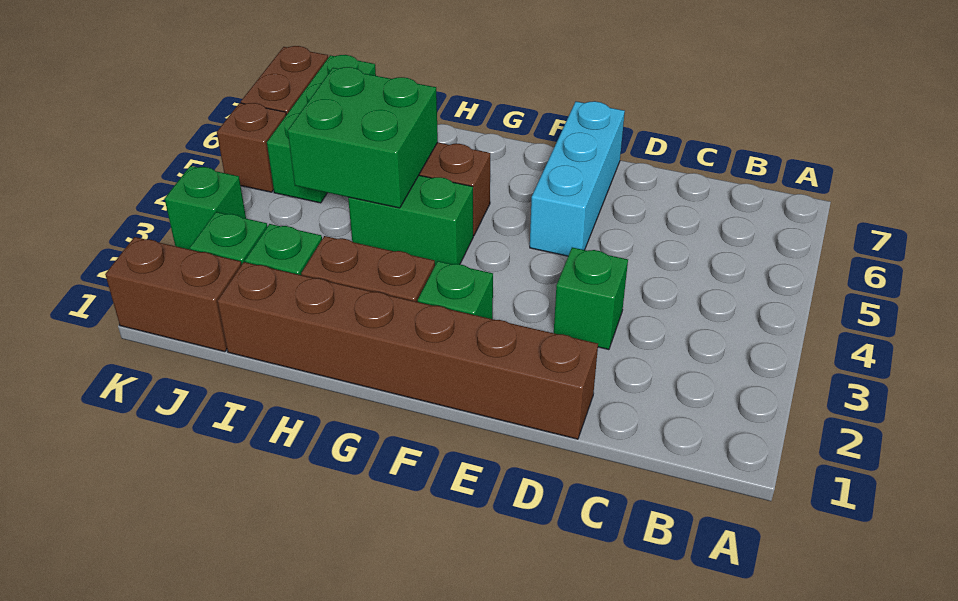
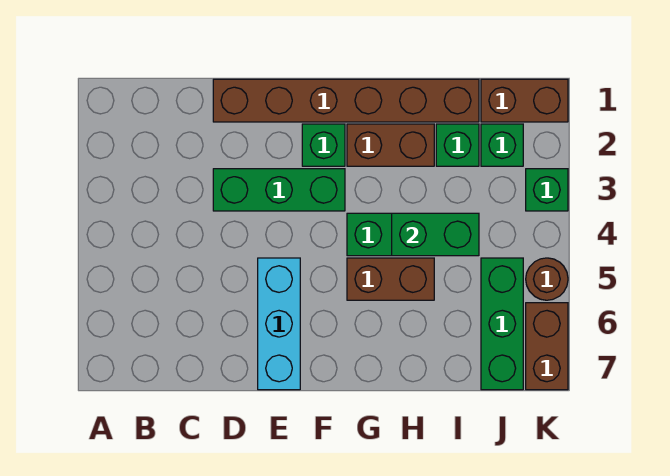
green 1x1 brick [554,247,628,350] -> green 1x3 brick [213,169,345,211]
green 2x2 brick [288,67,438,208] -> green 1x2 brick [392,213,479,256]
brown 1x1 brick [217,103,286,192] -> brown 1x1 round brick [526,258,568,300]

